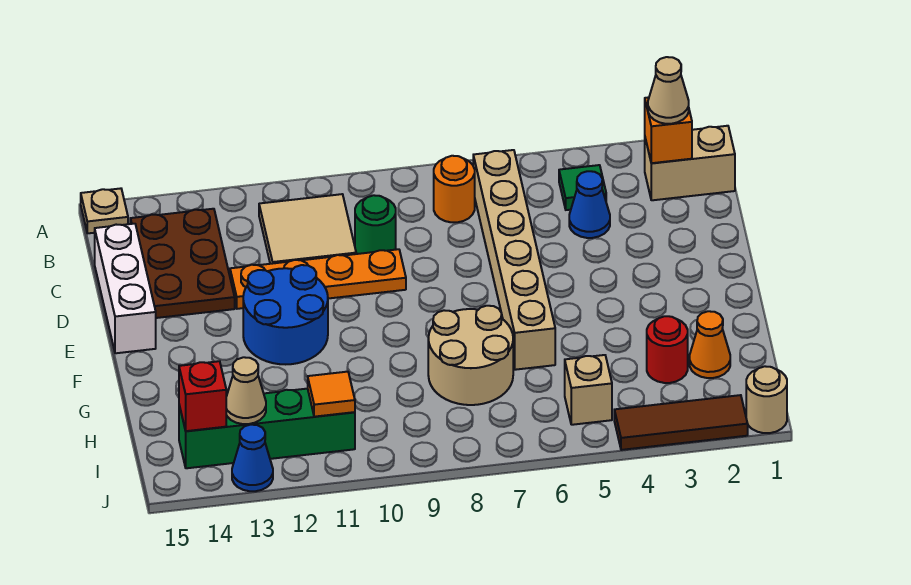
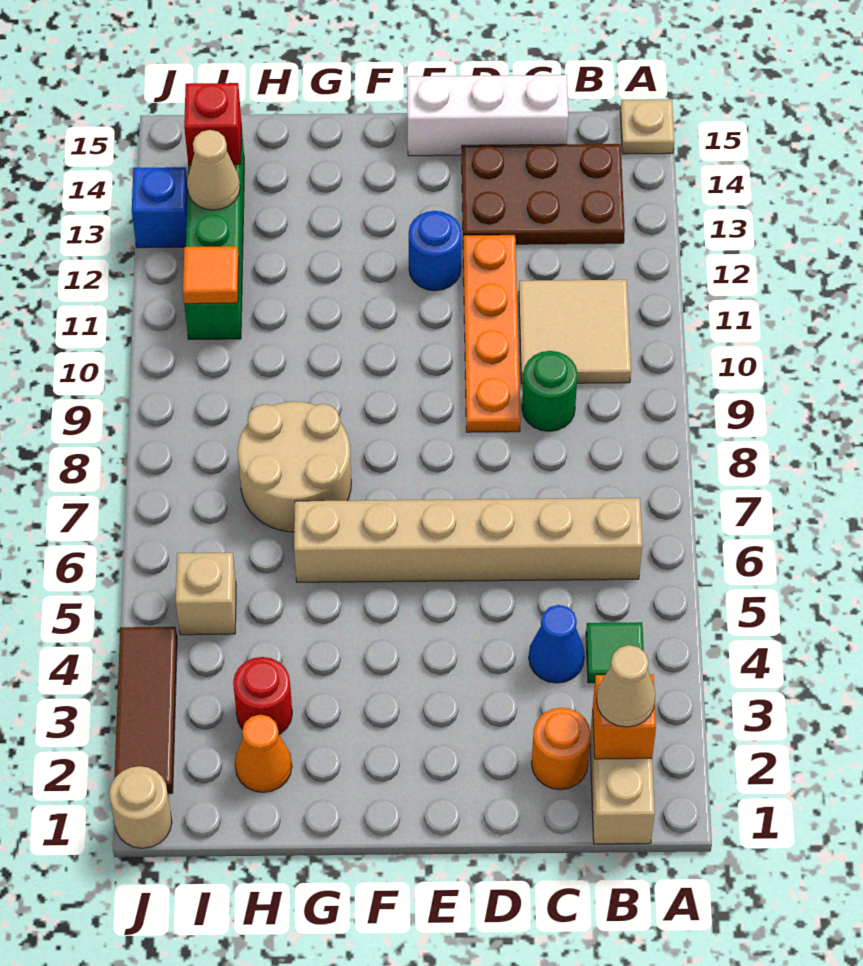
orange 1x1 round brick [434,156,475,222] -> orange 1x1 round brick moved to [532,708,591,790]
blue 2x2 round brick [243,265,328,364] -> blue 1x1 round brick [409,211,461,291]
blue 1x1 cone [232,425,273,491] -> blue 1x1 brick [132,167,188,248]

